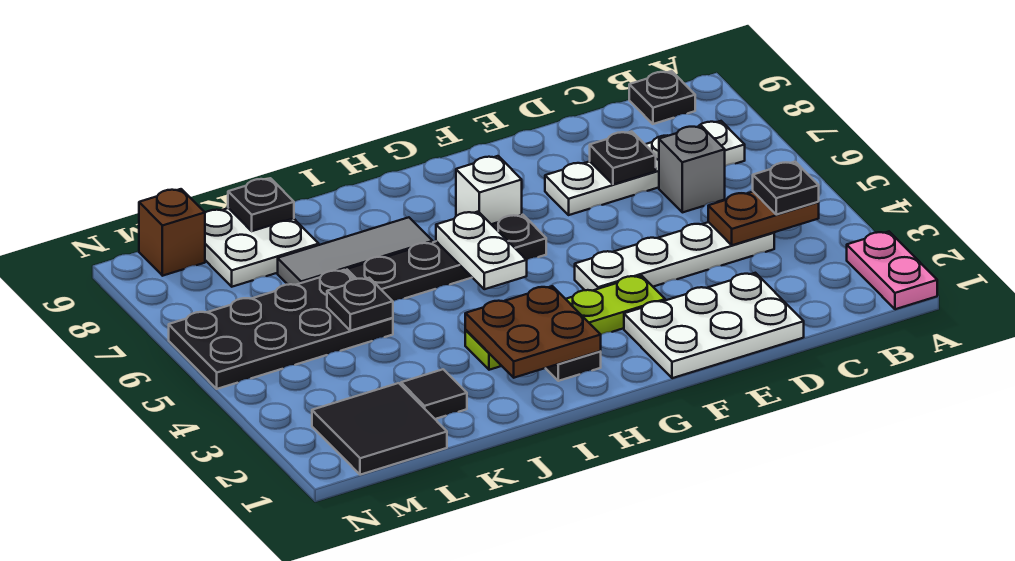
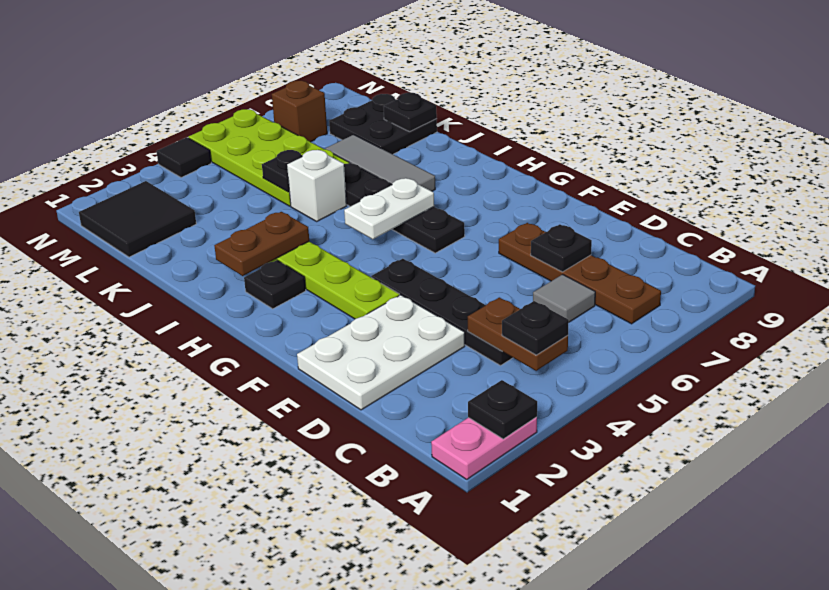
white 1x4 plate [545,121,745,215] -> brown 1x4 plate [499,223,661,324]
black 1x1 plate [629,71,695,124] -> black 1x1 plate moved to [468,380,537,439]
white 1x4 plate [575,222,774,291] -> black 1x4 plate [371,259,513,366]
grey 1x1 brick [659,126,725,212] -> grey 1x1 tile [533,274,595,322]
white 2x3 plate [624,273,804,378] -> white 2x3 plate turned to [297,295,465,410]
white 1x1 brick [456,156,522,224] -> white 1x1 brick moved to [287,150,347,221]
brown 2x2 plate [465,286,601,378] -> brown 1x2 plate [214,212,309,276]
black 1x1 tile [401,369,467,419] -> black 1x1 tile moved to [156,137,211,178]
black 2x4 plate [169,270,393,389] -> lime 2x4 plate [188,109,349,206]
white 2x2 plate [205,208,319,287] -> black 2x2 plate [329,94,437,154]
brown 1x1 brick [139,189,205,276] -> brown 1x1 brick moved to [272,81,327,142]

